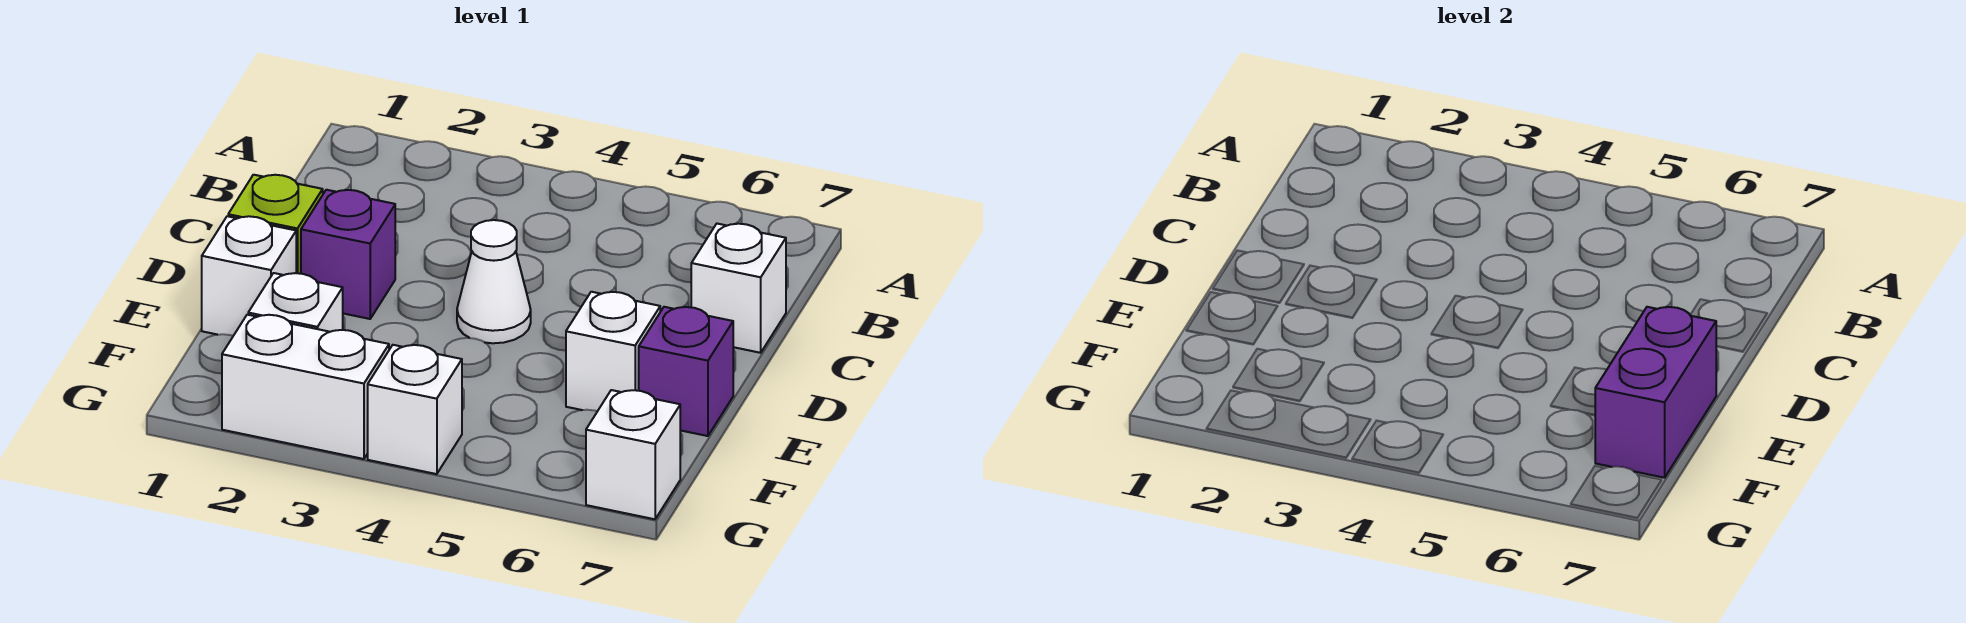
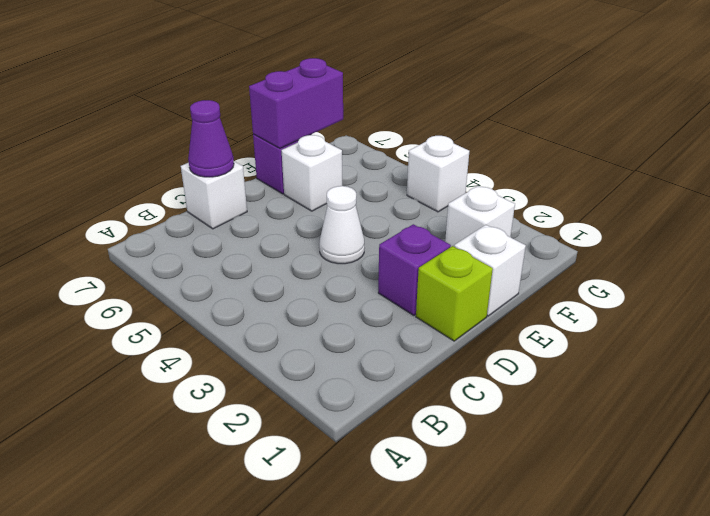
none -> purple 1x1 cone [188,100,234,177]
white 1x2 brick [222,315,389,459] -> none
white 1x1 brick [586,390,680,519] -> none

